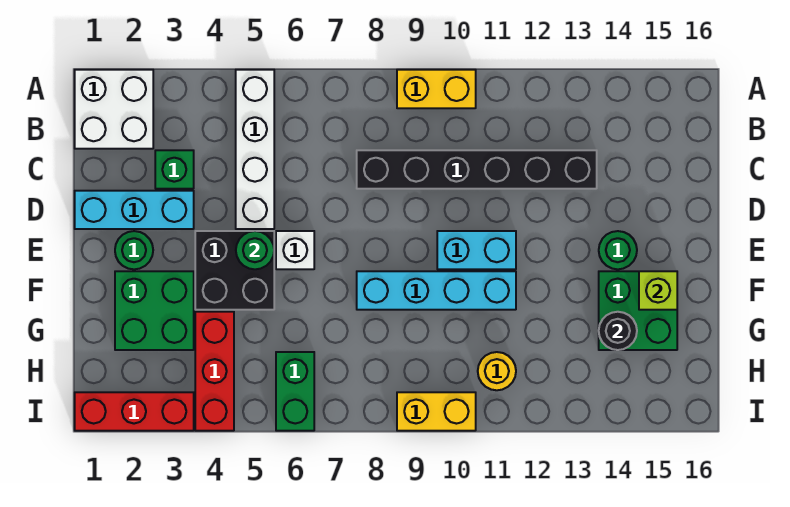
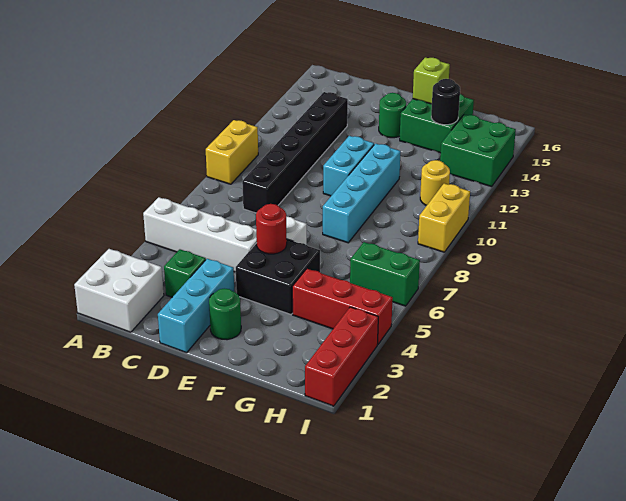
green 1x1 round brick [236,231,274,269] -> red 1x1 round brick [256,204,287,254]
green 2x2 brick [115,271,194,350] -> green 2x2 brick moved to [440,115,516,187]

